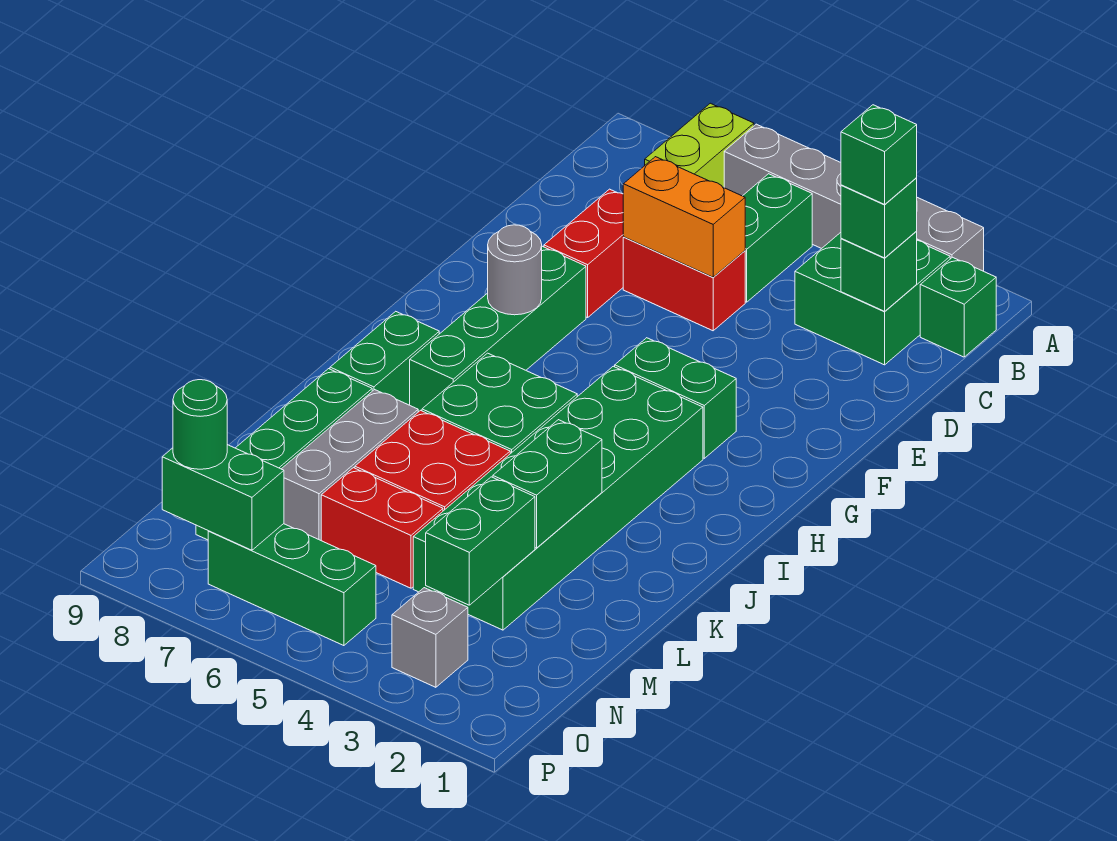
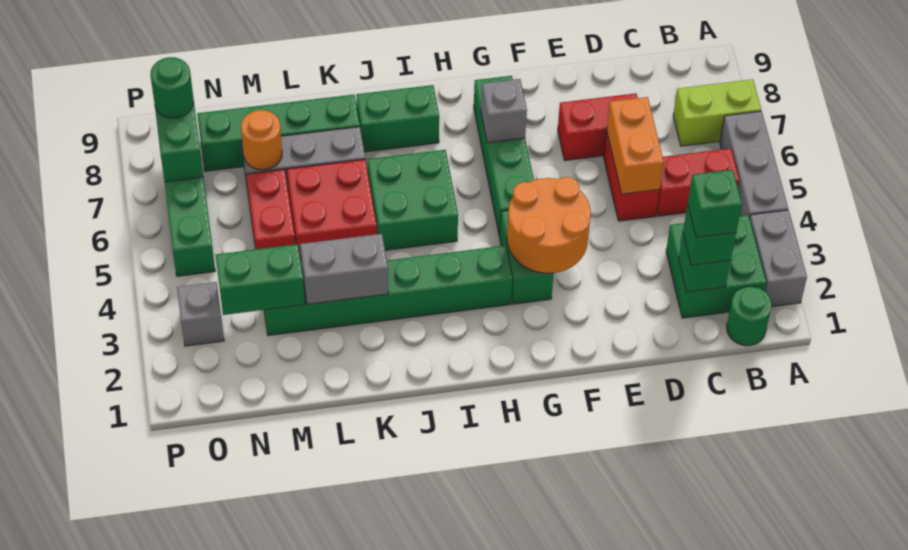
green 1x1 brick [920,257,996,357] -> green 1x1 round brick [727,286,772,346]
green 1x2 brick [743,174,812,302] -> red 1x2 brick [657,148,739,216]
none -> orange 2x2 round brick [507,177,591,273]
green 1x4 brick [410,246,586,412] -> green 1x4 brick turned to [474,76,534,236]
grey 1x1 round brick [488,225,542,315] -> grey 1x1 brick [481,79,527,143]
green 2x6 brick [413,366,703,630] -> green 1x6 brick [264,246,512,336]
green 1x2 brick [493,420,602,548] -> grey 1x2 brick [300,234,388,304]
none -> orange 1x1 round brick [241,110,282,170]

